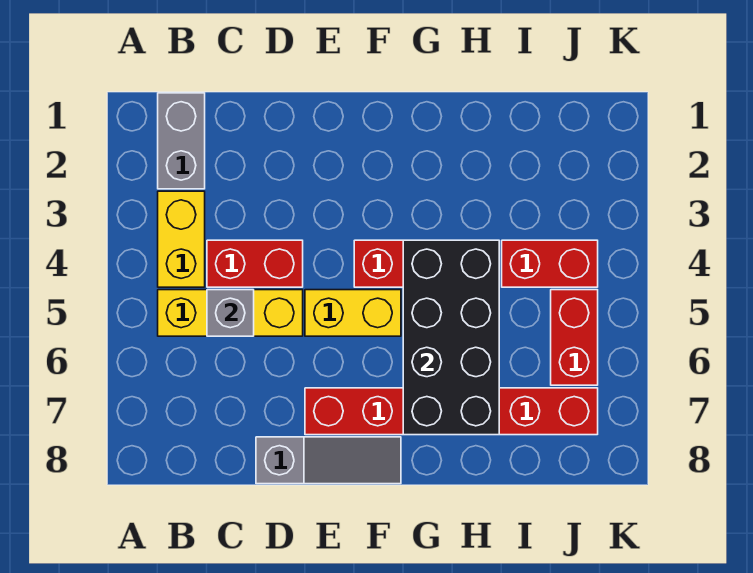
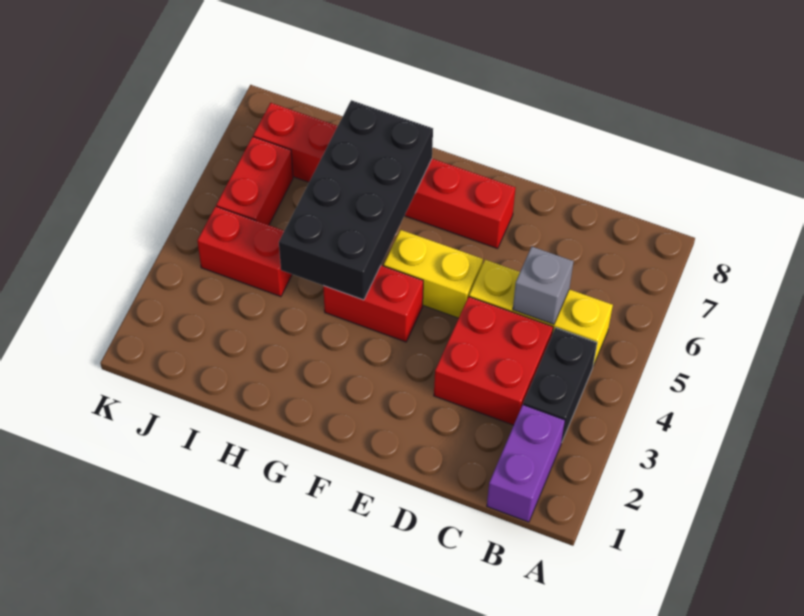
grey 1x2 brick [158,93,205,189] -> purple 1x2 brick [487,405,565,522]
yellow 1x2 brick [158,191,205,287] -> black 1x2 brick [523,328,597,443]
red 1x2 brick [207,240,303,287] -> red 2x2 brick [434,297,553,425]
grey 1x3 slope [256,437,401,484] -> none

